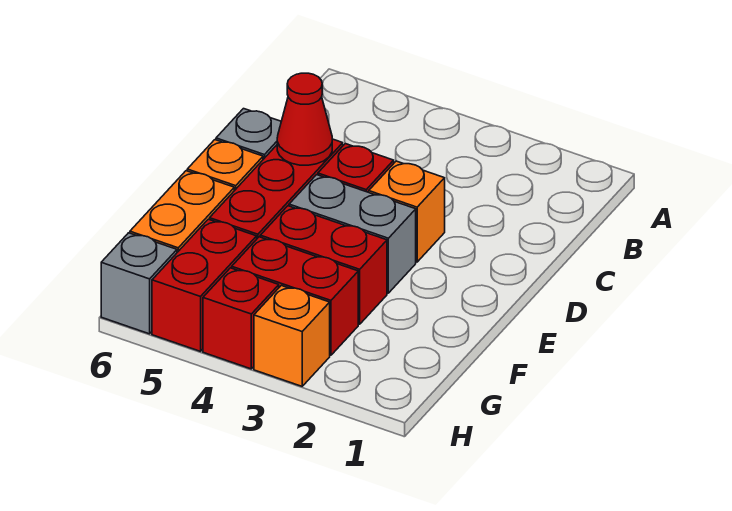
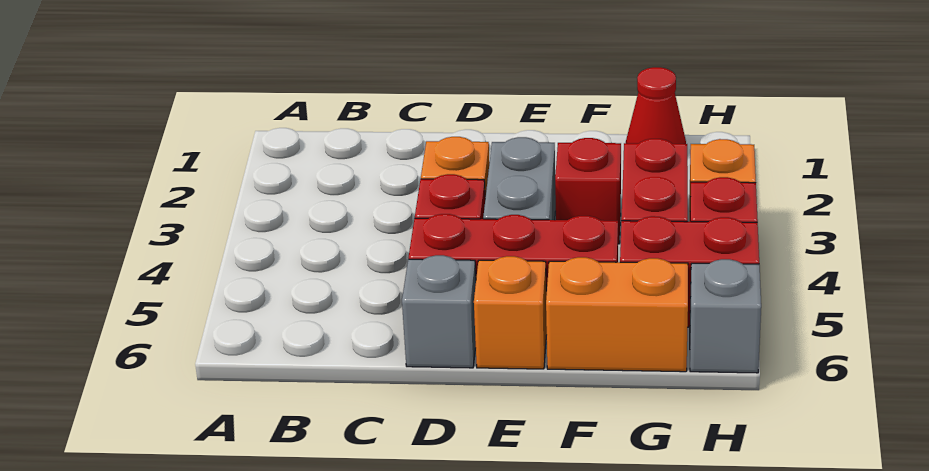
red 1x1 cone [277,73,332,165] -> red 1x1 cone moved to [626,67,686,144]
red 1x2 brick [260,206,387,324] -> red 1x1 brick [555,138,621,244]

